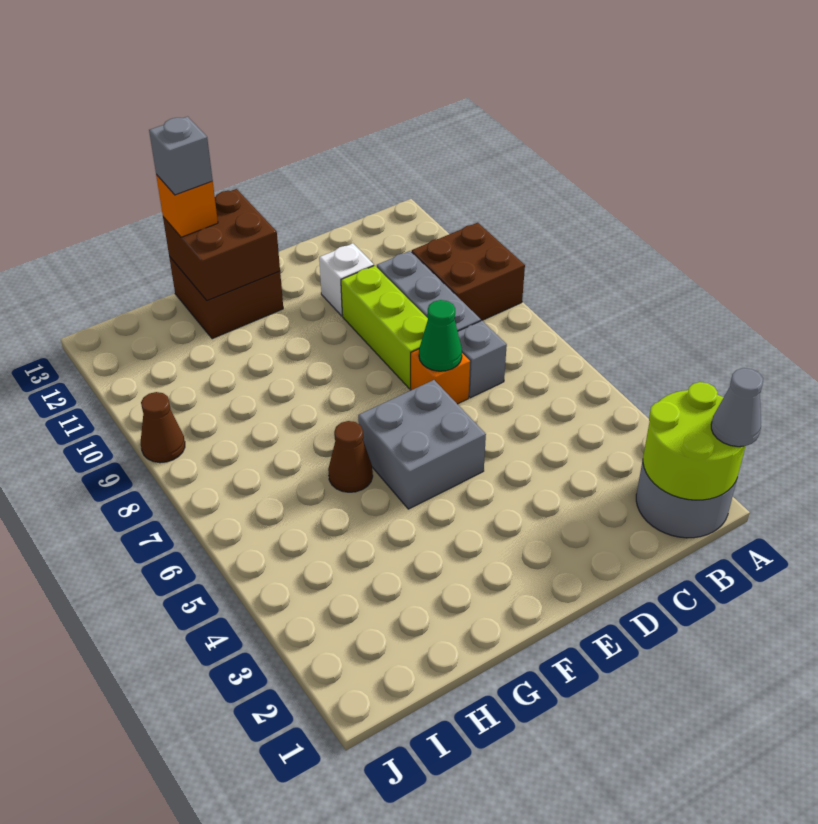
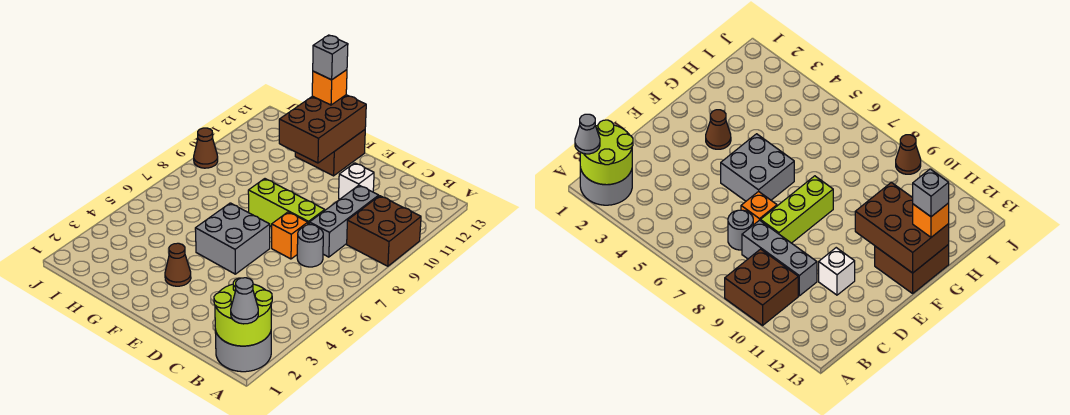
grey 1x1 brick [458,321,507,398] -> grey 1x1 round brick [297,225,323,267]
green 1x1 cone [419,300,462,371] -> none
lime 1x3 brick [341,266,428,389] -> lime 1x3 brick turned to [248,179,325,227]
brown 2x2 brick [163,189,280,301] -> brown 2x3 brick [279,95,366,163]
brown 1x1 cone [328,421,373,492] -> brown 1x1 cone moved to [165,243,191,286]

